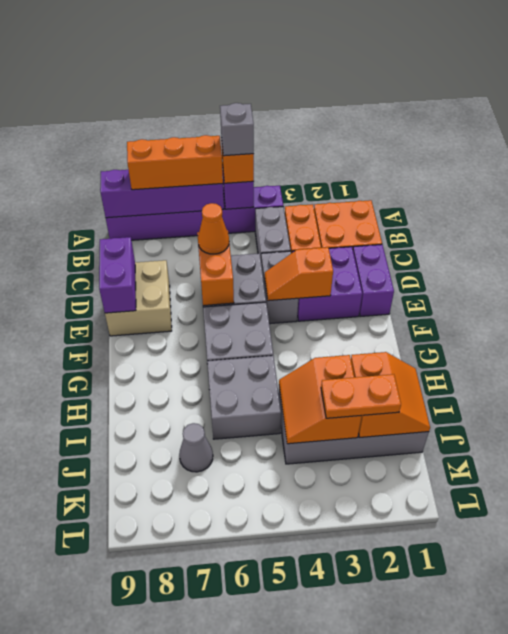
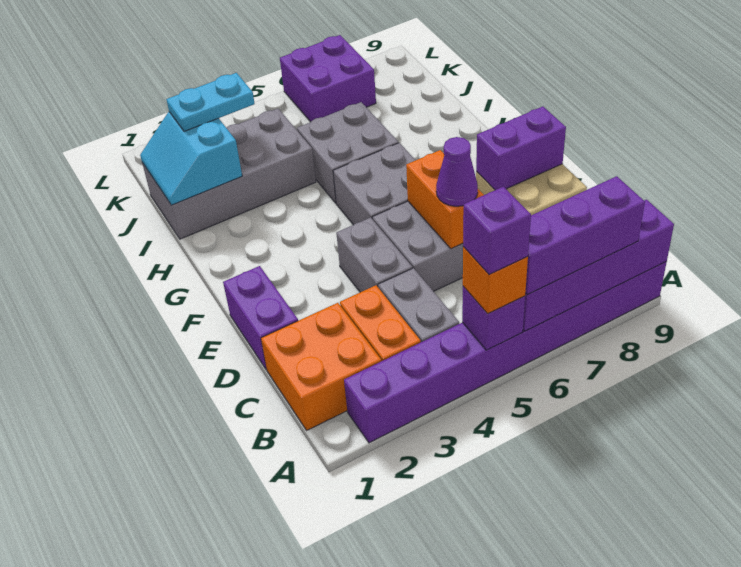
purple 1x6 brick [106,186,283,240] -> purple 1x8 brick [344,262,667,443]
grey 1x1 brick [220,103,254,156] -> purple 1x1 brick [463,187,531,275]
orange 1x3 brick [127,135,223,190] -> purple 1x3 brick [525,176,645,295]
purple 2x2 brick [292,247,362,321] -> purple 2x2 brick moved to [280,35,376,122]
orange 1x1 cone [198,203,229,254] -> purple 1x1 cone [436,137,478,206]
purple 1x2 brick [99,237,136,313] -> purple 1x2 brick turned to [476,107,566,190]
orange 1x2 slope [265,247,333,301] -> none
orange 2x2 slope [351,352,430,438] -> cyan 2x2 slope [140,112,242,205]
orange 2x2 slope [279,355,362,444] -> none
orange 1x2 plate [321,374,401,418] -> cyan 1x2 plate [166,73,255,131]
grey 1x1 cone [179,423,213,472] -> none

